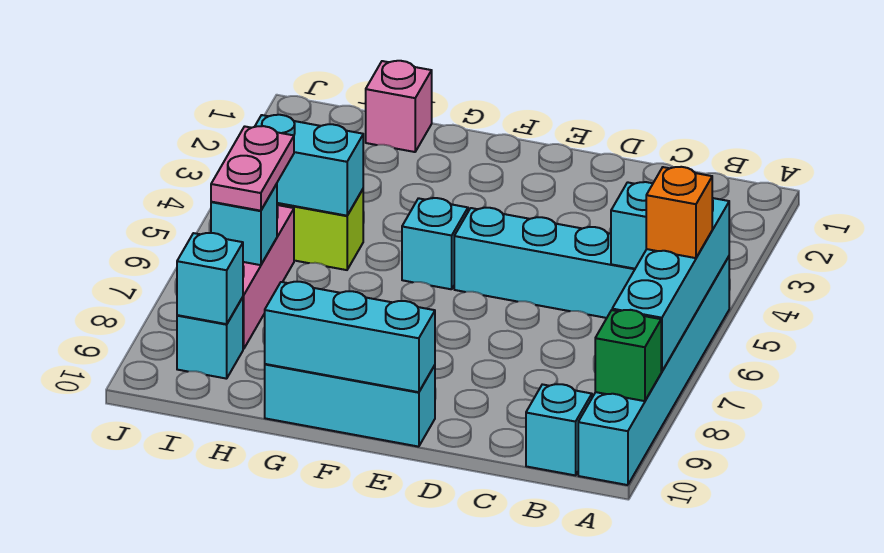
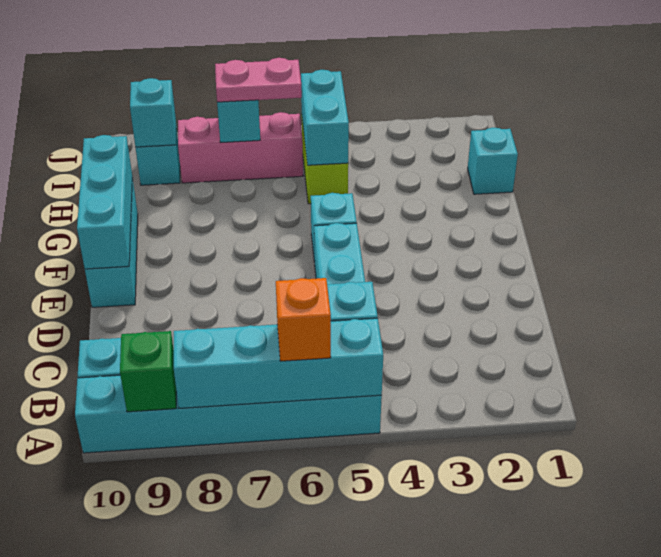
pink 1x1 brick [366,61,432,152] -> cyan 1x1 brick [468,127,518,194]

